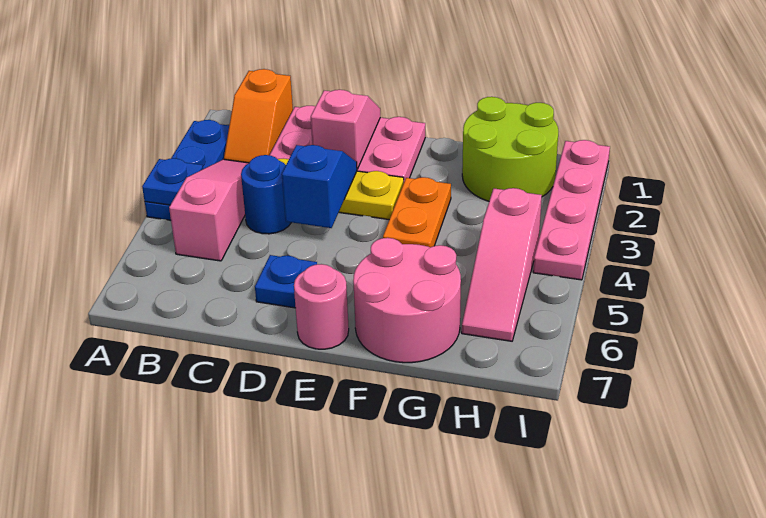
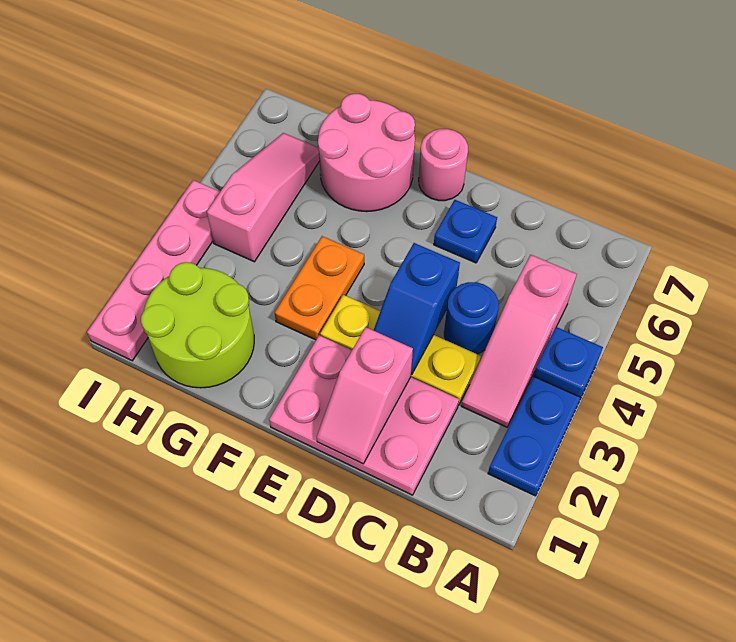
orange 1x2 slope [224,69,293,163] -> none

